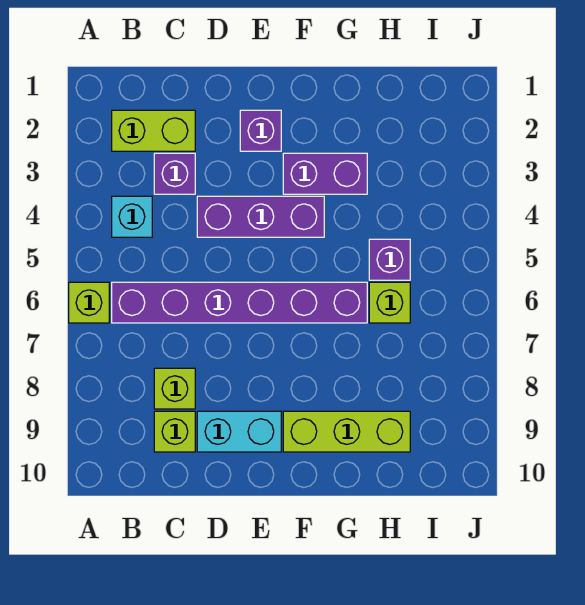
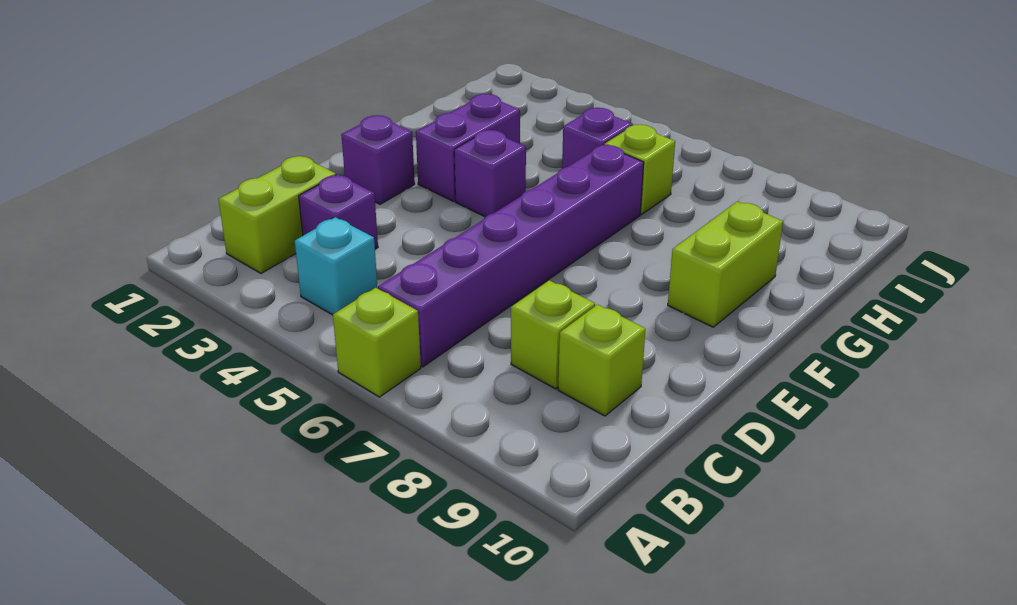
purple 1x3 brick [197,196,324,237] -> purple 1x1 brick [454,130,526,217]
cyan 1x2 brick [197,411,281,452] -> none
lime 1x3 brick [283,411,410,452] -> lime 1x2 brick [668,202,783,327]

